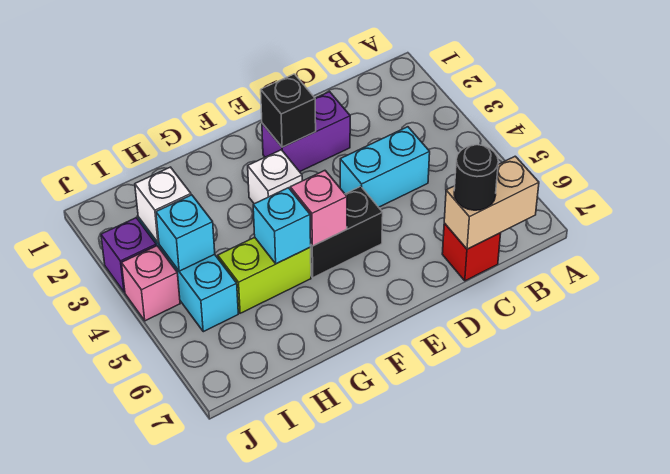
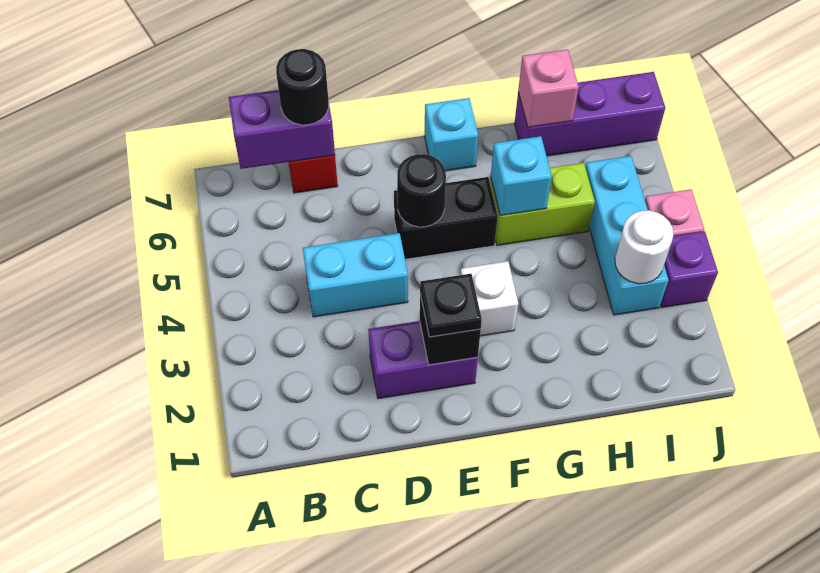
tan 1x2 brick [444,156,539,249] -> purple 1x2 brick [229,90,335,169]
none -> black 1x1 plate [420,274,482,337]
none -> black 1x1 round brick [397,154,446,227]
pink 1x1 brick [290,171,347,246] -> pink 1x1 brick moved to [518,49,579,127]
none -> purple 1x3 brick [515,72,665,156]
white 1x1 brick [135,167,191,243] -> white 1x1 round brick [615,210,674,284]
cyan 1x1 brick [156,195,215,271] -> cyan 1x1 brick moved to [424,98,478,171]

